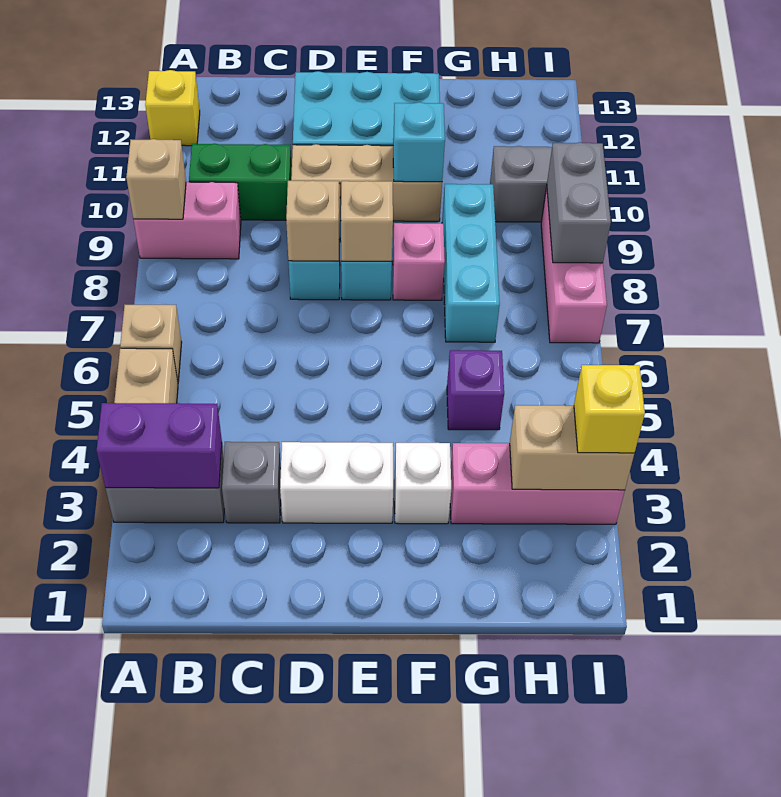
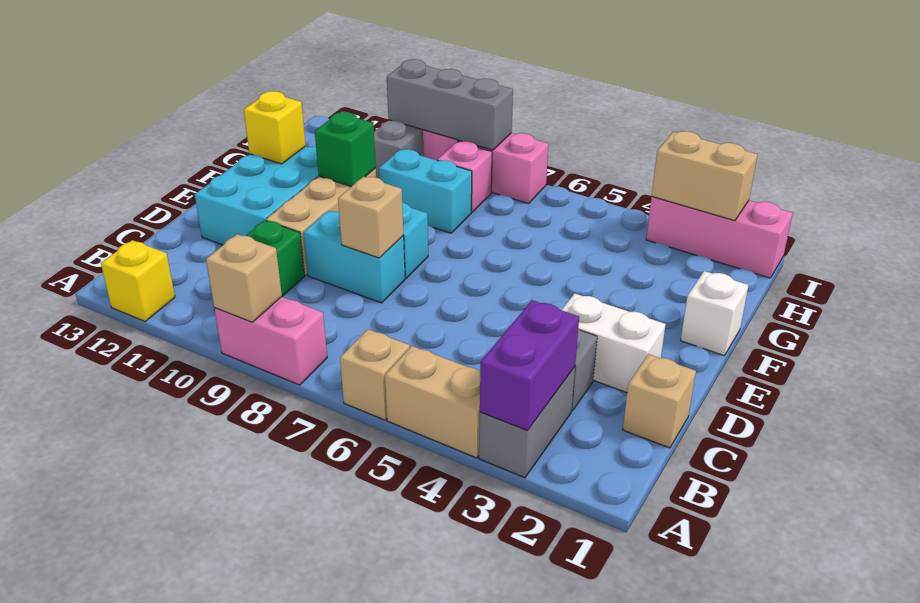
pink 1x2 brick [133,182,241,259] -> pink 1x2 brick turned to [214,297,327,385]
white 1x2 brick [280,442,393,523] -> white 1x2 brick turned to [562,294,666,393]
tan 1x1 brick [341,181,393,262] -> tan 1x1 brick moved to [623,354,696,448]
white 1x1 brick [395,443,451,524] -> white 1x1 brick moved to [681,271,749,356]
pink 1x1 brick [393,223,445,300] -> pink 1x1 brick moved to [437,141,492,212]
cyan 1x1 brick [393,102,445,182] -> green 1x1 brick [315,112,376,187]
pink 1x3 brick [450,443,625,524] -> pink 1x3 brick turned to [646,197,793,278]
purple 1x1 brick [447,350,504,430] -> none
cyan 1x3 brick [442,184,500,342] -> cyan 1x2 brick [379,149,472,233]
tan 1x2 brick [510,405,634,490] -> tan 1x2 brick turned to [652,131,758,221]
yellow 1x1 brick [574,365,645,453] -> yellow 1x1 brick moved to [244,91,306,164]
grey 1x2 brick [547,142,611,263] -> grey 1x3 brick [387,59,513,150]

